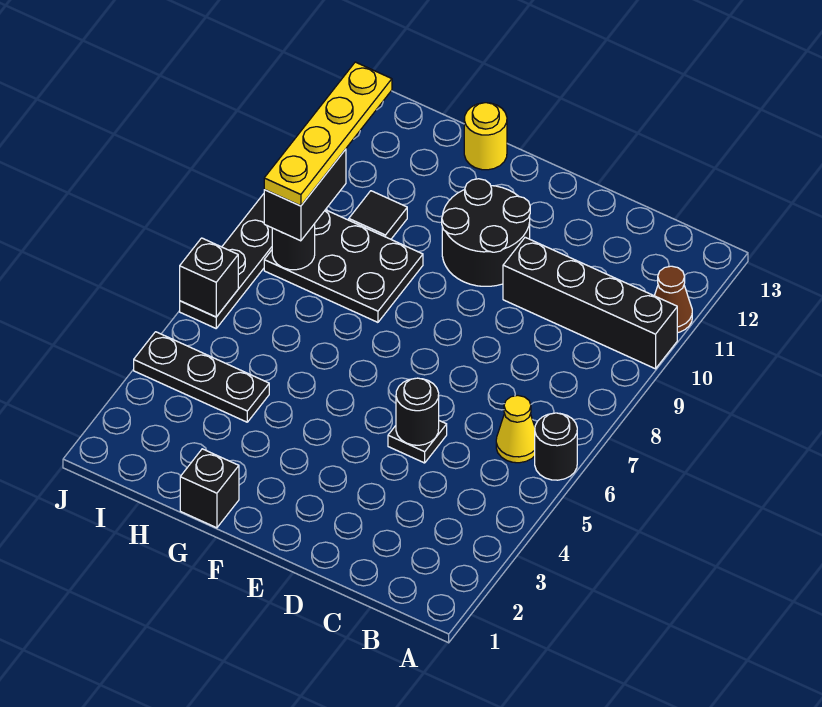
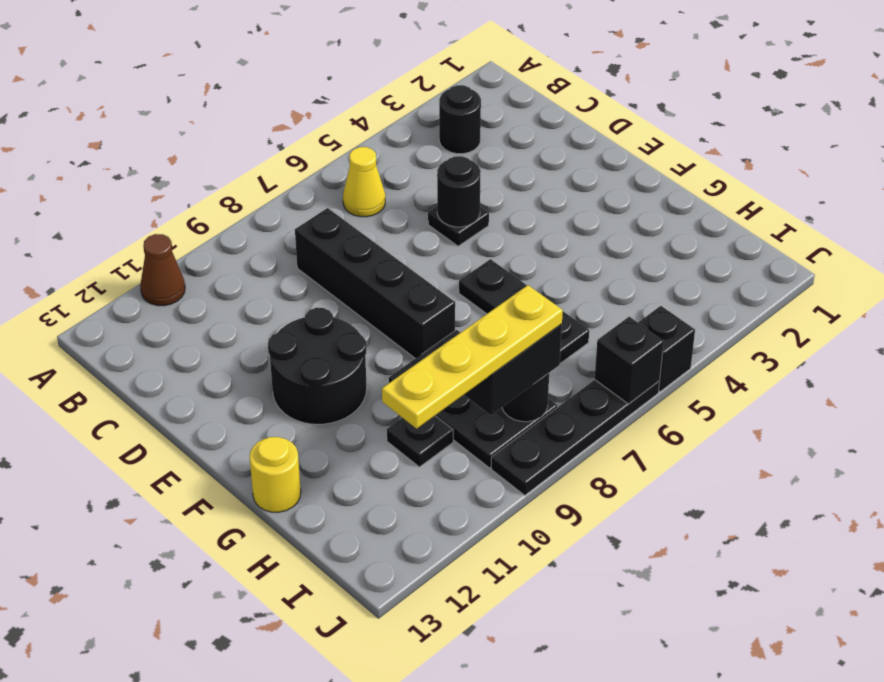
black 1x1 round brick [535,413,577,480] -> black 1x1 round brick moved to [439,85,481,154]
black 1x4 brick [503,237,677,369] -> black 1x4 brick moved to [295,208,455,359]
black 1x1 brick [180,449,239,528] -> black 1x1 brick moved to [638,306,695,392]
black 1x3 plate [134,332,269,422] -> black 1x3 plate moved to [459,259,589,363]
black 1x1 tile [349,191,407,239] -> black 1x1 plate [387,416,453,467]

